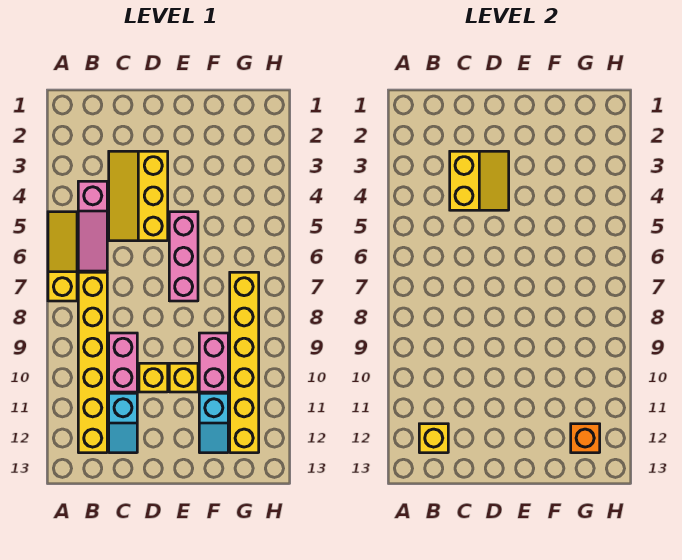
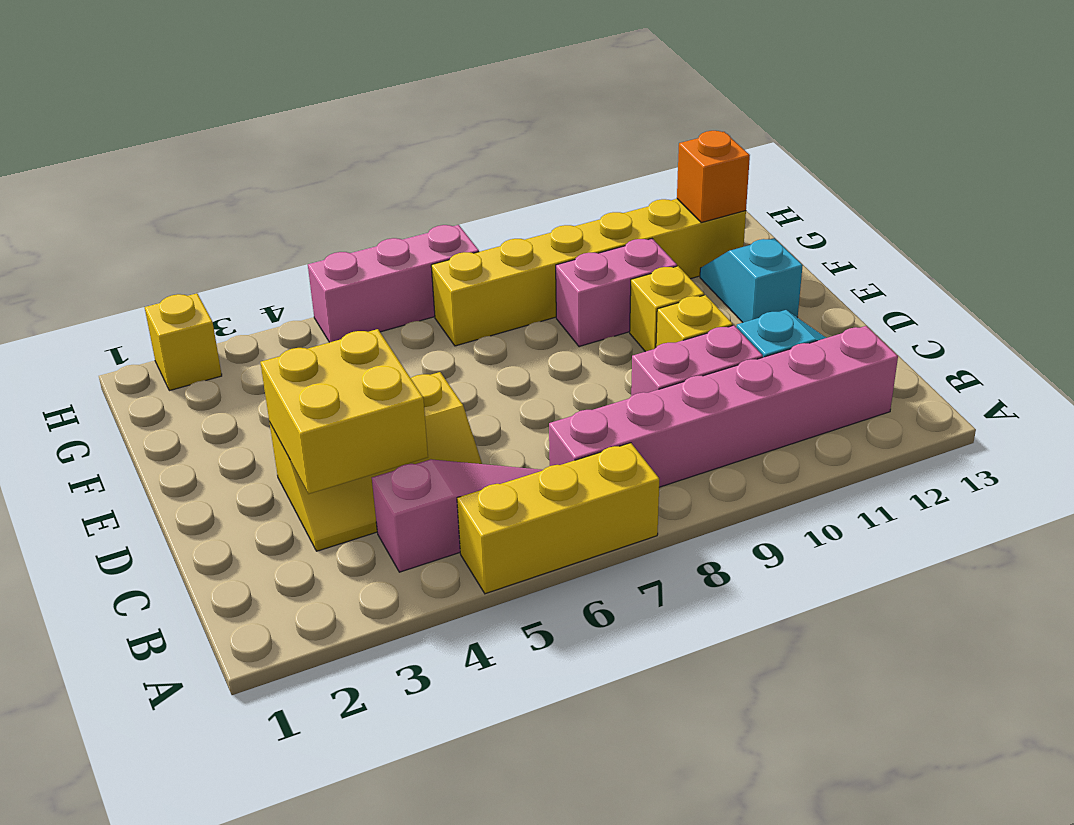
yellow 1x3 slope [48,212,77,301] -> yellow 1x3 brick [457,443,659,594]
yellow 1x6 brick [78,272,107,453] -> pink 1x6 brick [549,326,898,487]
yellow 1x1 brick [419,424,448,453] -> yellow 1x1 brick moved to [145,293,222,391]
yellow 2x2 slope [450,151,509,210] -> yellow 2x2 brick [260,329,428,494]
pink 1x3 brick [169,212,198,301] -> pink 1x3 brick moved to [308,225,479,342]
cyan 1x2 slope [199,393,228,453] -> cyan 1x2 slope turned to [700,238,803,322]

